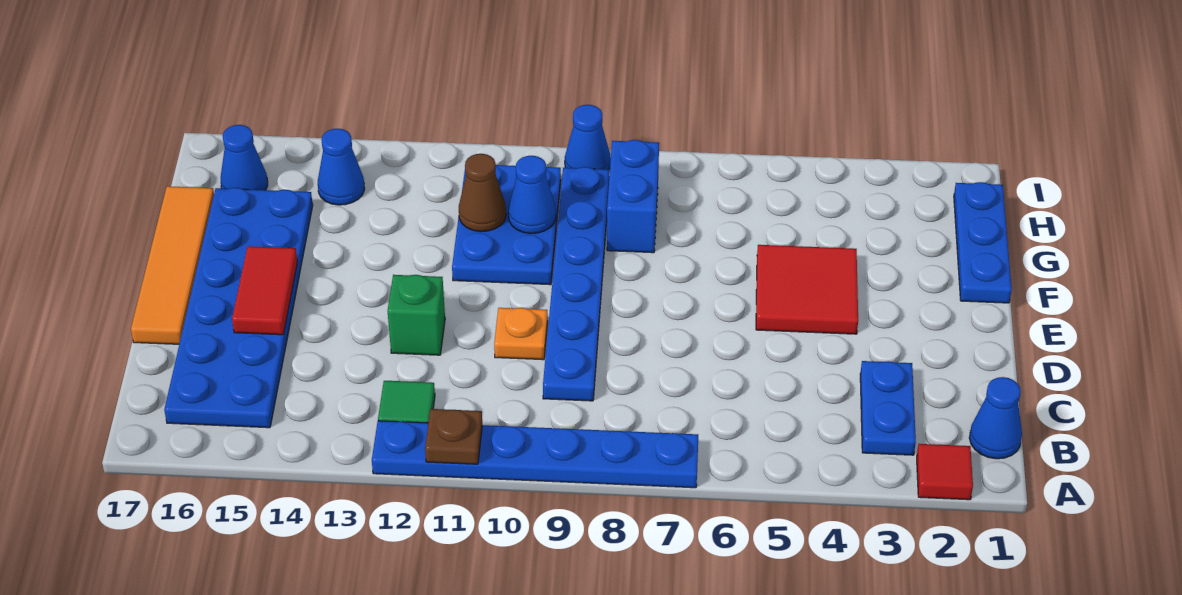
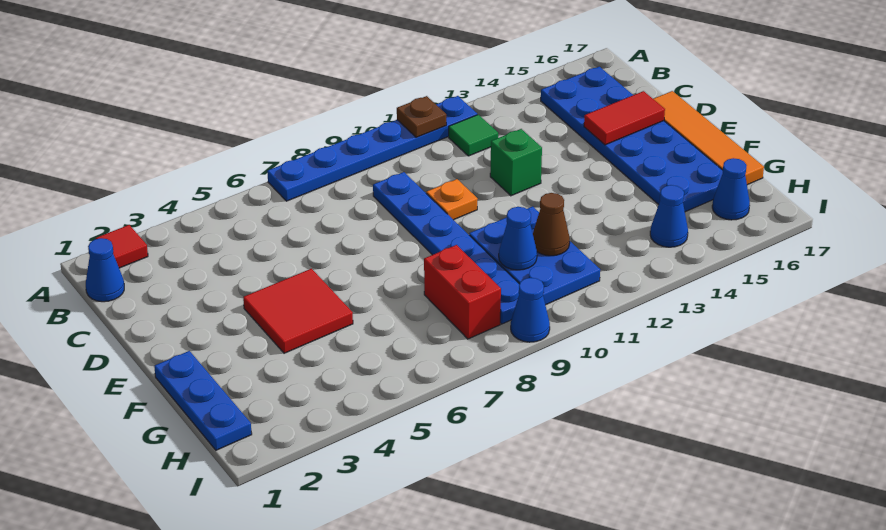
blue 1x2 plate [860,361,916,455] -> none
red 1x2 tile [232,246,297,335] -> red 1x2 tile turned to [584,91,665,145]
blue 1x2 brick [607,140,659,253] -> red 1x2 brick [424,245,501,339]

